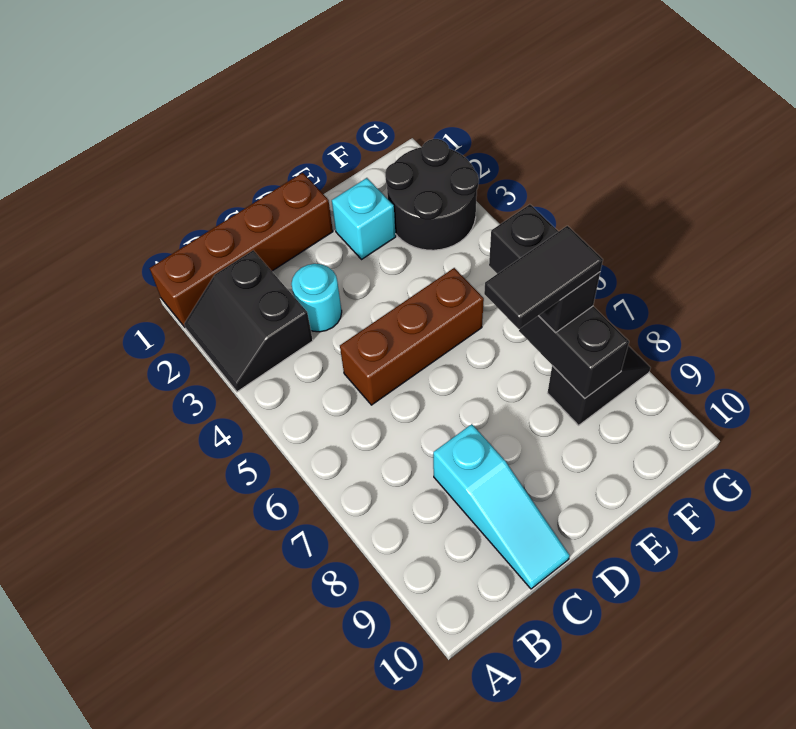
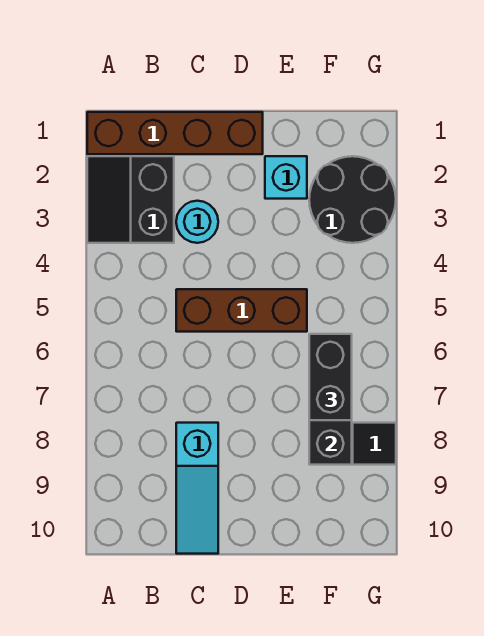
black 1x2 tile [484,226,603,329] -> none

